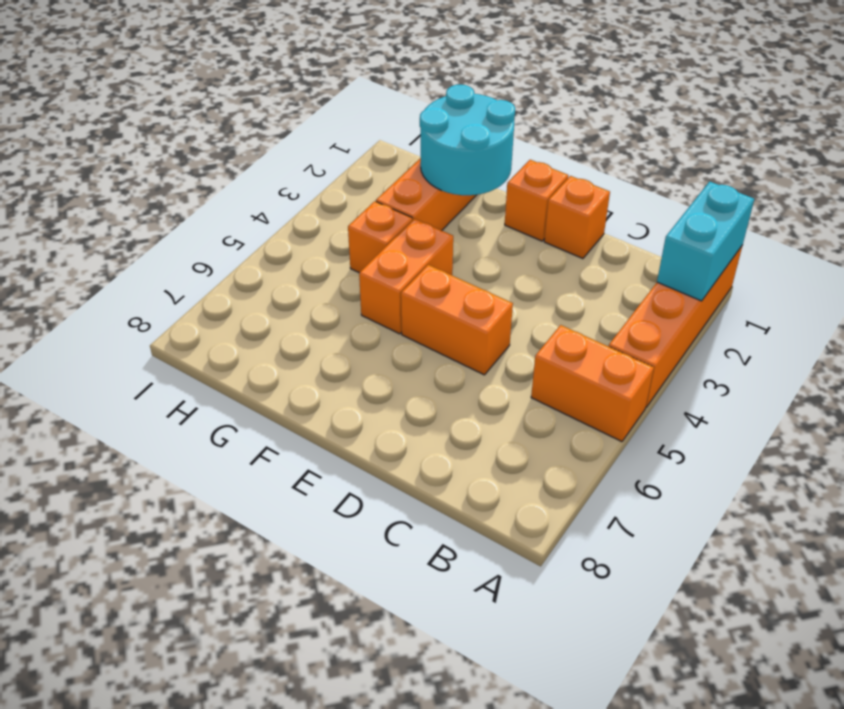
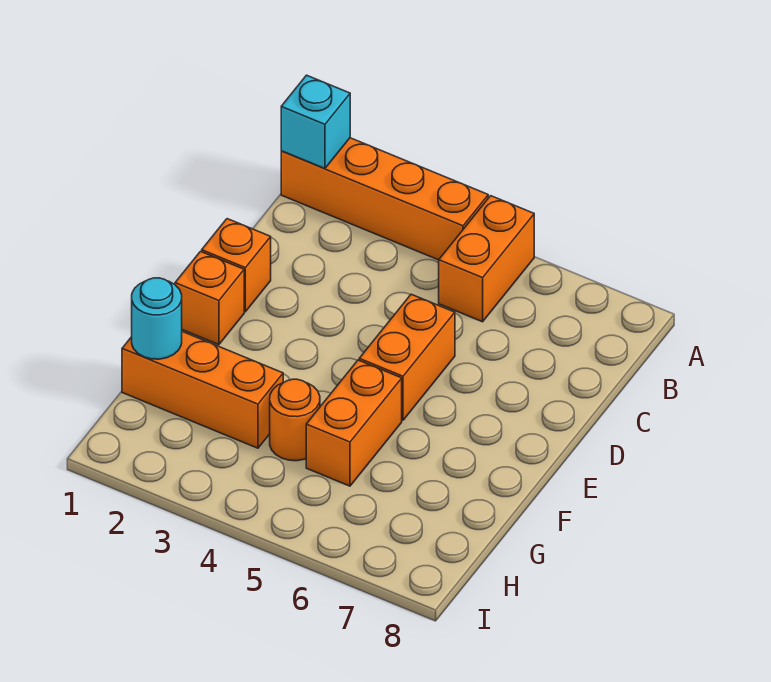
cyan 1x2 brick [657,182,754,301] -> cyan 1x1 brick [281,75,350,168]
cyan 2x2 round brick [420,85,515,195] -> cyan 1x1 round brick [132,278,182,359]
orange 1x2 brick [359,219,453,334] -> orange 1x2 brick turned to [306,360,402,486]
orange 1x1 brick [348,201,412,273] -> orange 1x1 round brick [270,379,320,461]

